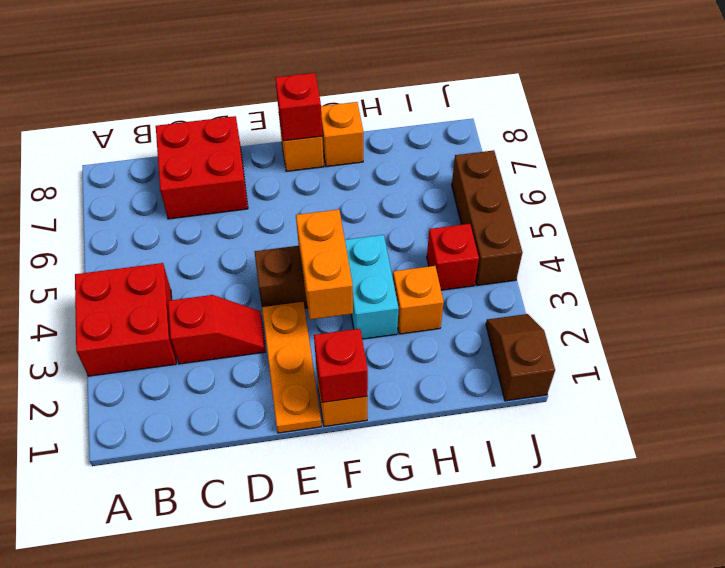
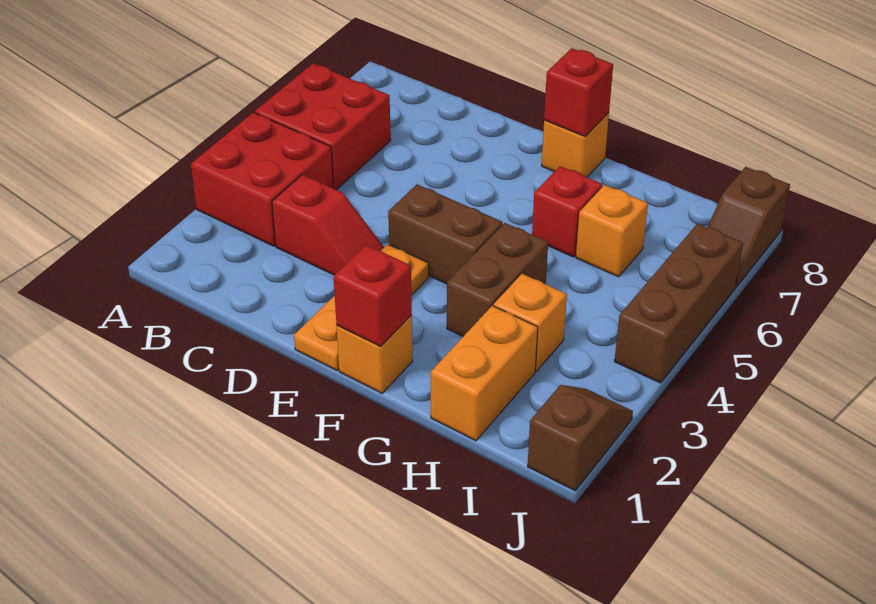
red 2x2 brick [156,116,248,219] -> red 2x2 brick moved to [255,63,391,190]
orange 1x2 brick [296,209,353,319] -> orange 1x2 brick moved to [431,306,538,441]
cyan 1x2 brick [345,235,399,339] -> brown 1x2 brick [447,223,548,336]
orange 1x1 brick [321,102,363,167] -> orange 1x1 brick moved to [576,185,648,277]
red 1x1 brick [427,224,479,290] -> red 1x1 brick moved to [532,166,602,257]
none -> brown 1x2 slope [708,167,790,287]

